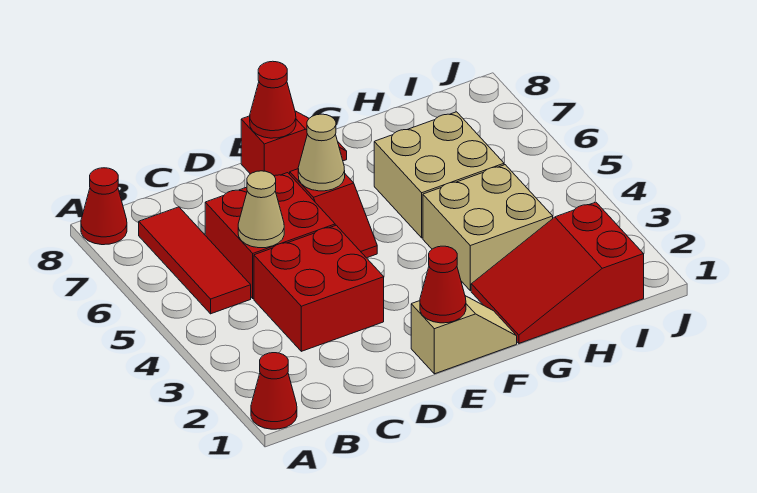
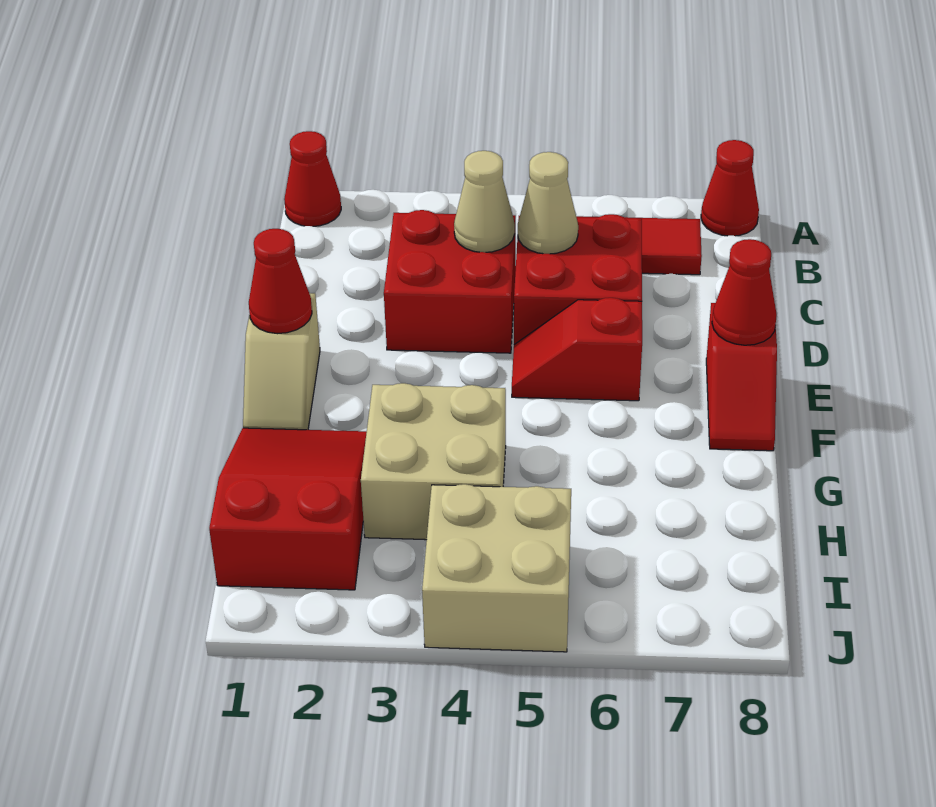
tan 1x1 cone [298,114,345,191] -> tan 1x1 cone moved to [454,151,515,252]
tan 2x2 brick [374,112,504,238] -> tan 2x2 brick moved to [422,484,571,652]

